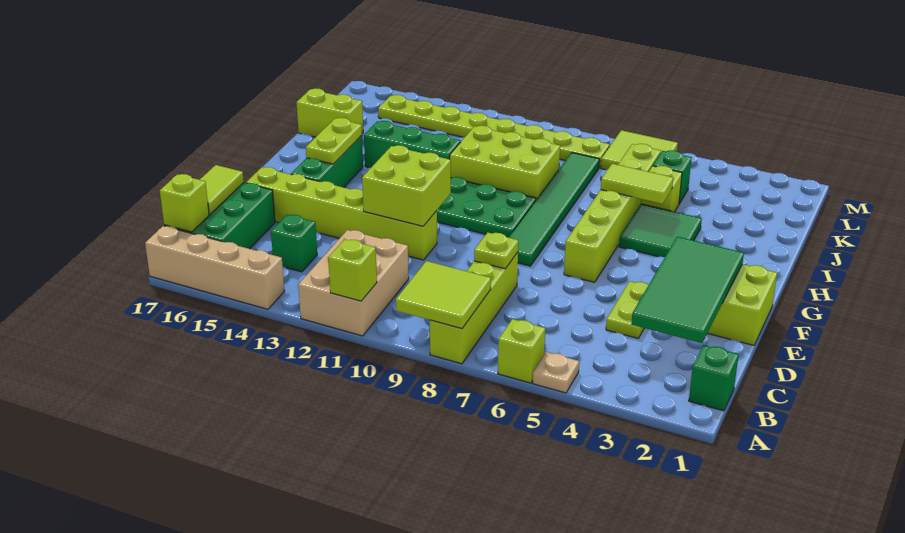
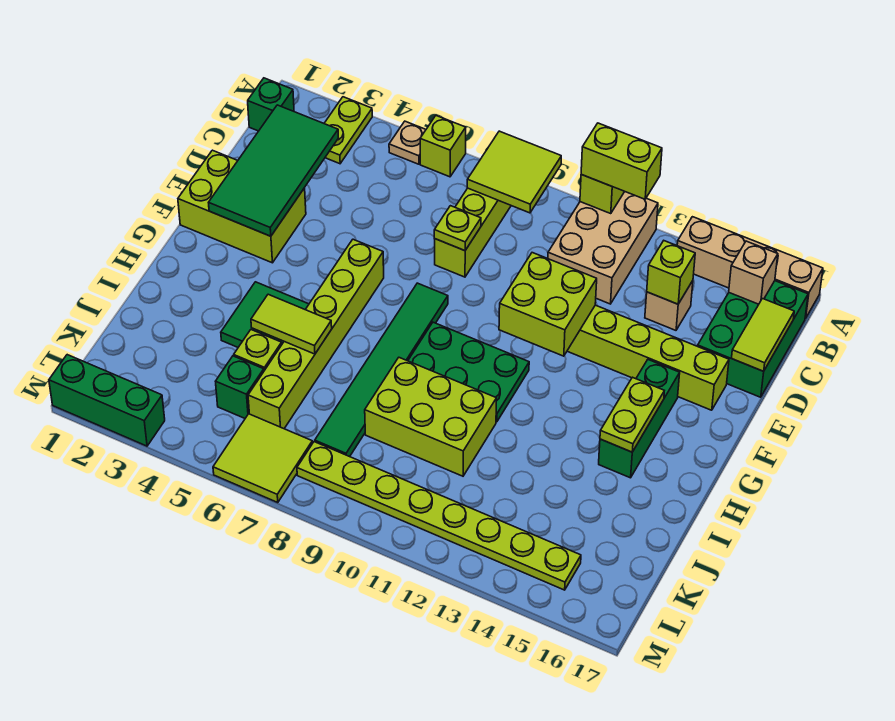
none -> tan 1x1 brick [729,241,778,304]
lime 1x1 brick [160,174,209,232] -> lime 1x1 brick moved to [647,241,695,304]
green 1x1 brick [271,215,317,272] -> tan 1x1 brick [645,281,693,330]
lime 1x2 plate [606,281,649,338] -> lime 1x2 plate moved to [324,97,372,164]
green 1x3 brick [364,121,461,168] -> green 1x3 brick moved to [49,355,165,446]
lime 1x2 brick [296,89,363,137] -> lime 1x2 brick moved to [581,123,662,199]

